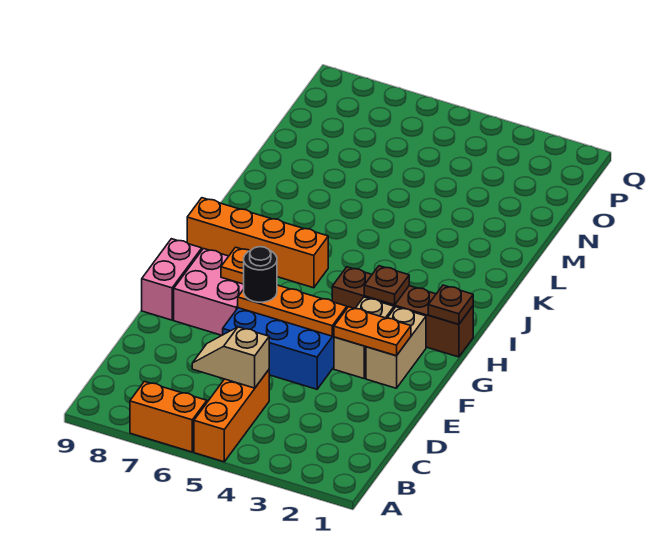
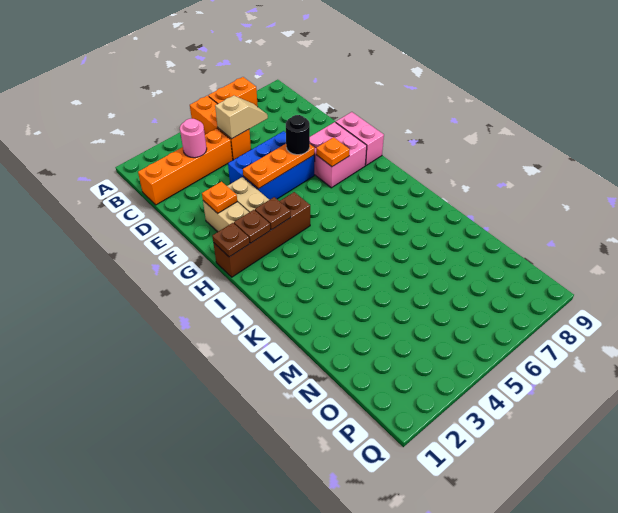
none -> pink 1x1 round brick [180,119,207,158]
orange 1x2 plate [334,307,411,356] -> orange 1x1 plate [202,182,237,213]
none -> brown 1x1 plate [234,210,270,243]
orange 1x4 brick [187,198,328,288] -> orange 1x4 brick moved to [138,128,233,205]

